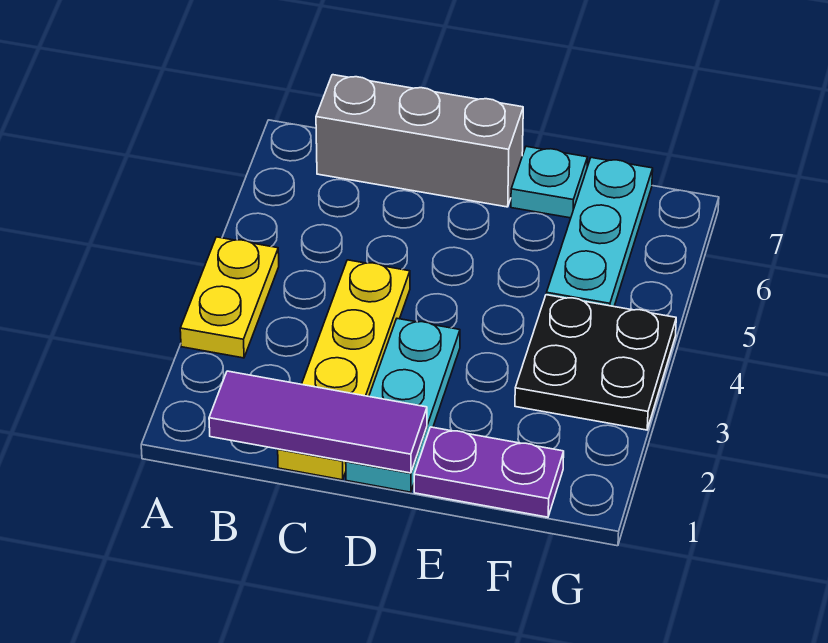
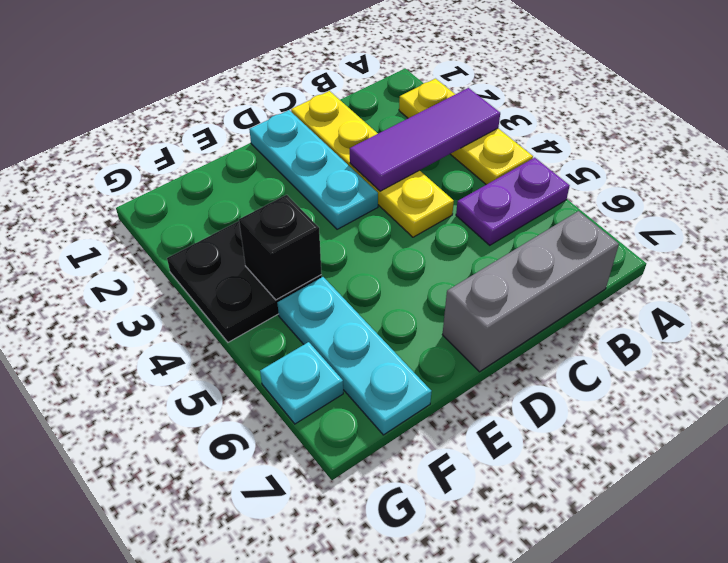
yellow 1x2 plate [180,237,279,358] -> yellow 1x3 plate [399,79,533,185]
purple 1x3 tile [209,371,427,473] -> purple 1x3 tile moved to [350,88,500,191]
purple 1x2 plate [414,427,564,517] -> purple 1x2 plate moved to [456,158,570,245]
cyan 1x1 plate [511,146,587,218] -> cyan 1x1 plate moved to [260,342,343,424]
none -> black 1x1 brick [239,195,322,300]

